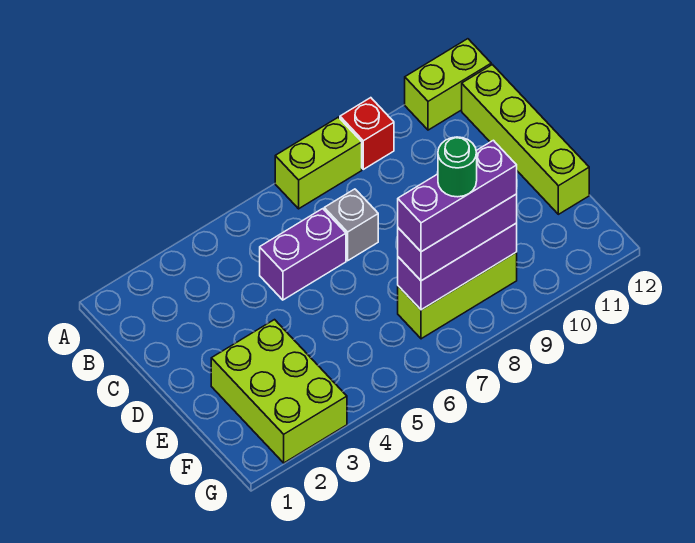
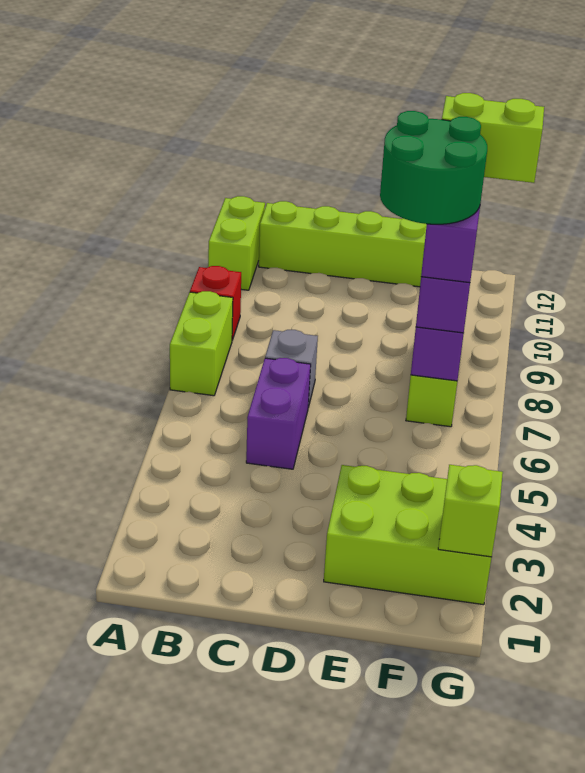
green 1x1 round brick [438,137,477,197] -> green 2x2 round brick [380,111,487,224]
none -> lime 1x2 brick [442,93,544,183]
none -> lime 1x1 brick [438,465,503,557]

